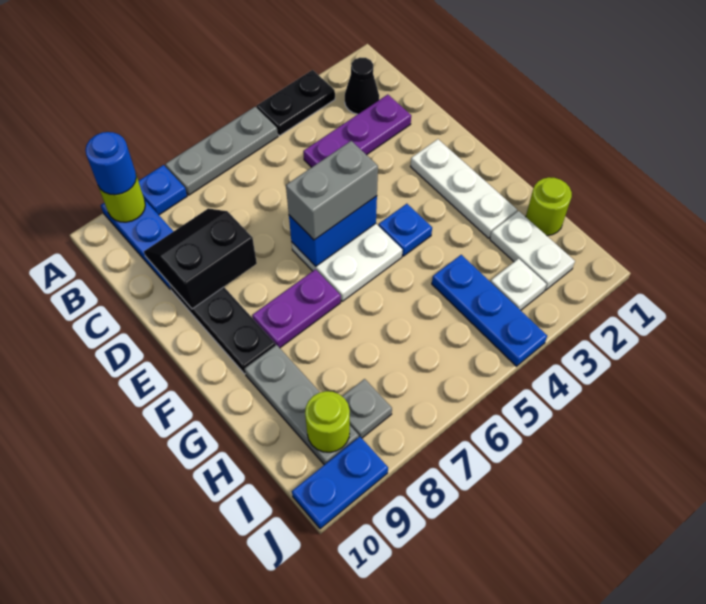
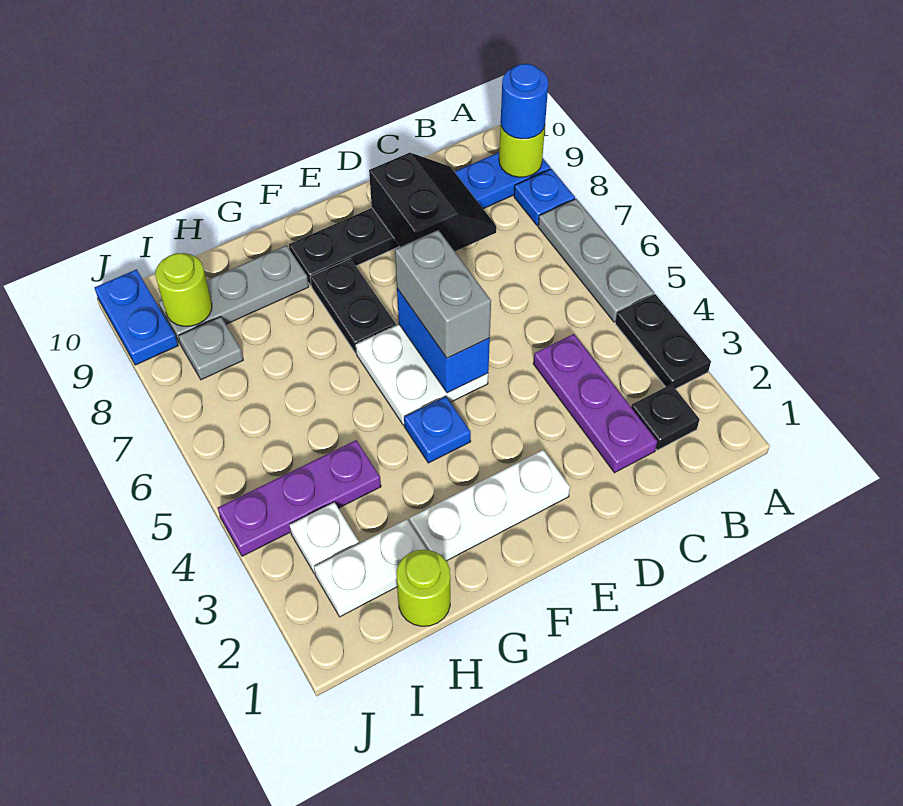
black 1x1 cone [345,58,379,114] -> black 1x1 plate [631,384,700,450]
purple 1x2 plate [252,270,341,348] -> black 1x2 plate [310,259,396,353]
blue 1x3 plate [432,255,547,366] -> purple 1x3 plate [218,440,381,556]

